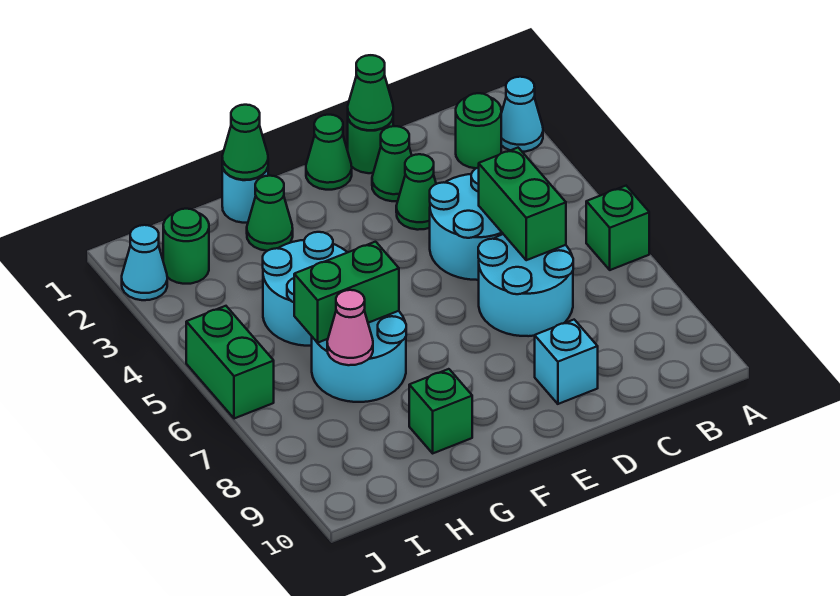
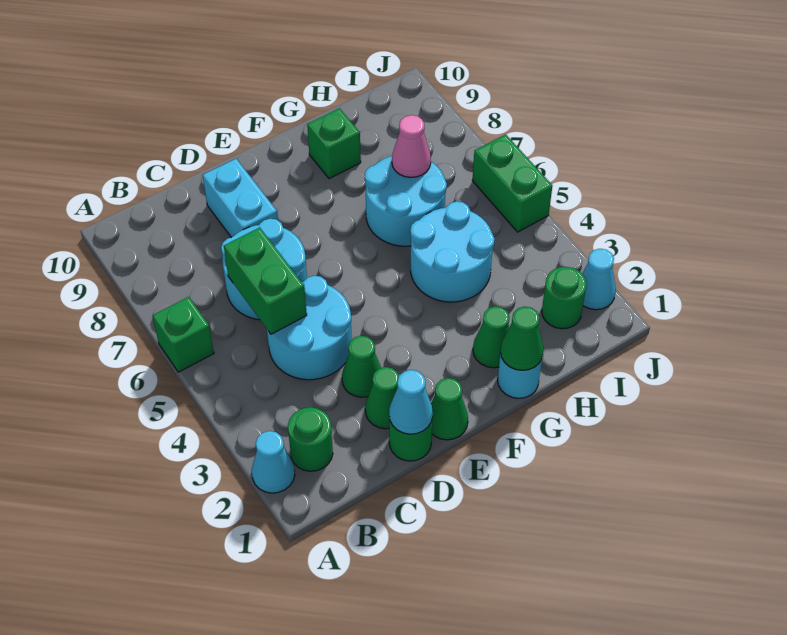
green 1x1 cone [348,55,393,130] -> cyan 1x1 cone [389,370,433,434]
cyan 1x1 brick [535,320,598,404] -> cyan 1x2 brick [203,159,278,238]
green 1x2 brick [294,242,399,343] -> none

